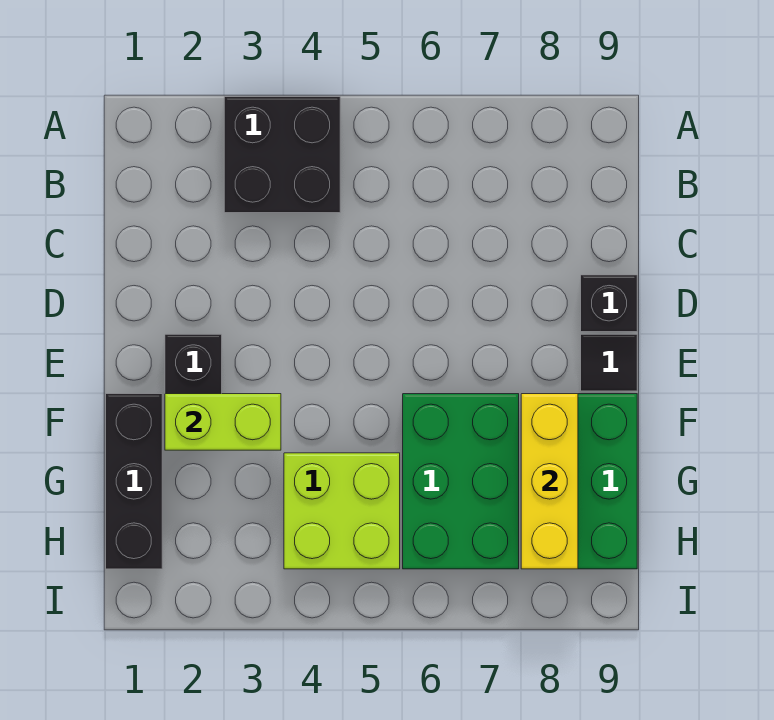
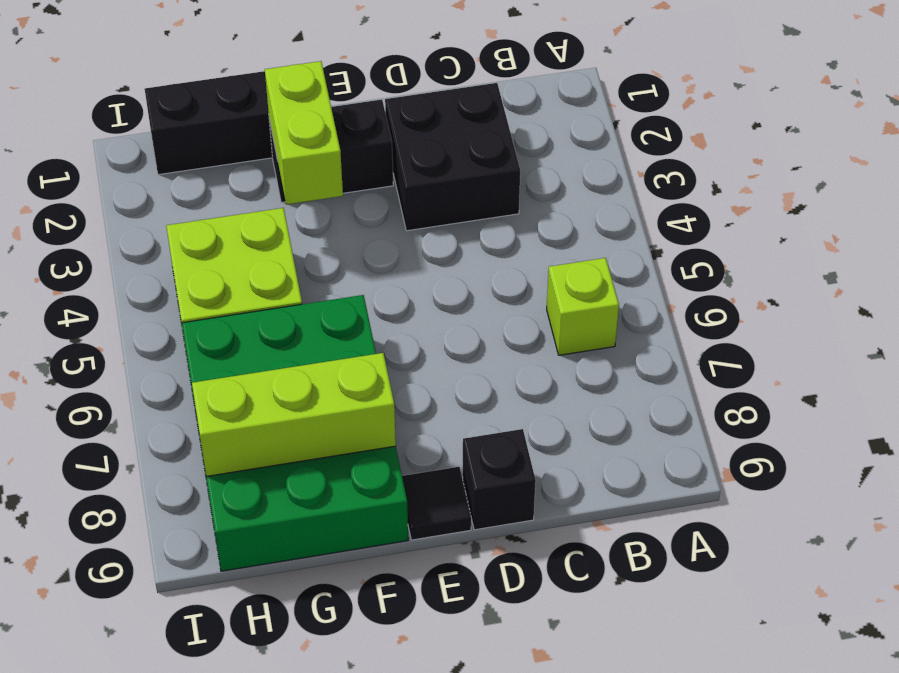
black 2x2 brick [224,97,340,213] -> black 2x2 brick moved to [385,83,520,231]
none -> lime 1x1 brick [547,258,619,355]
yellow 1x3 brick [521,394,578,569] -> lime 1x3 brick [192,353,396,476]

